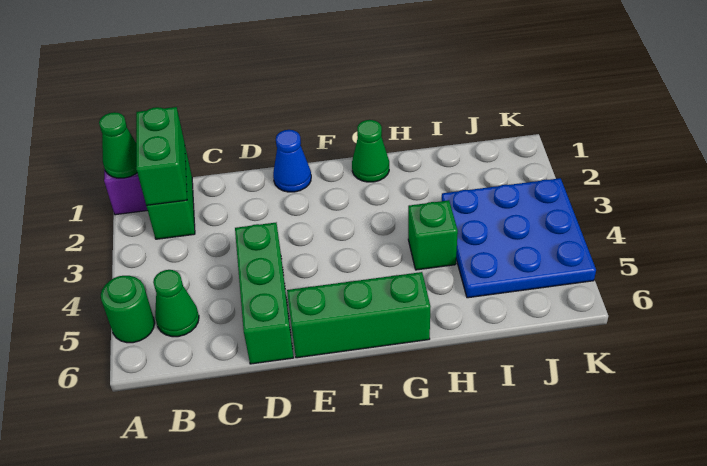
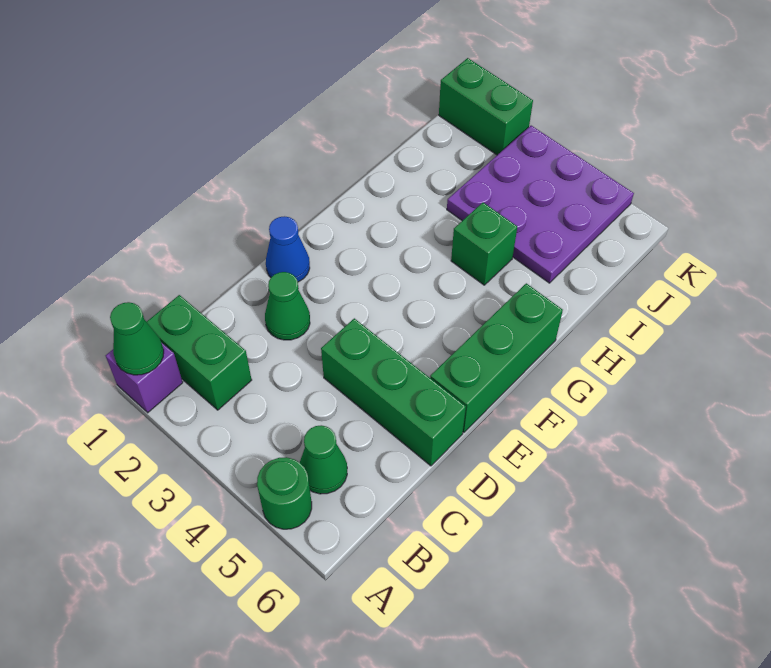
green 1x2 brick [136,107,187,205] -> green 1x2 brick moved to [439,58,533,155]
green 1x1 cone [352,120,389,182] -> green 1x1 cone moved to [265,272,310,340]
blue 3x3 plate [442,178,596,298] -> purple 3x3 plate [447,126,634,283]

